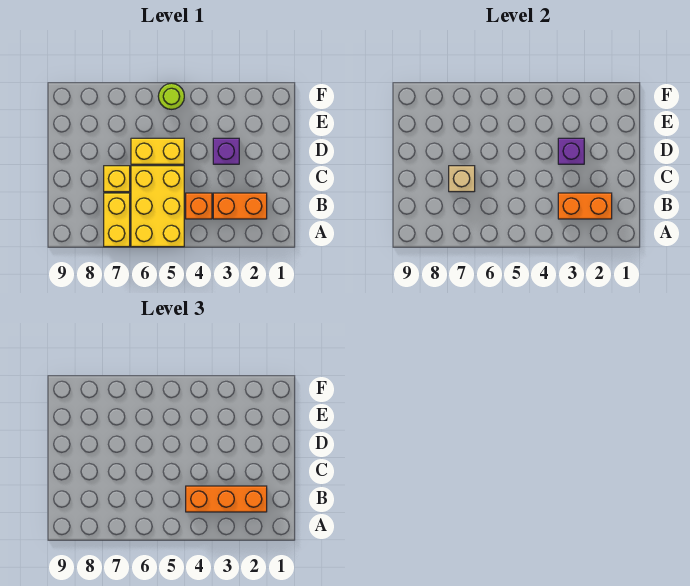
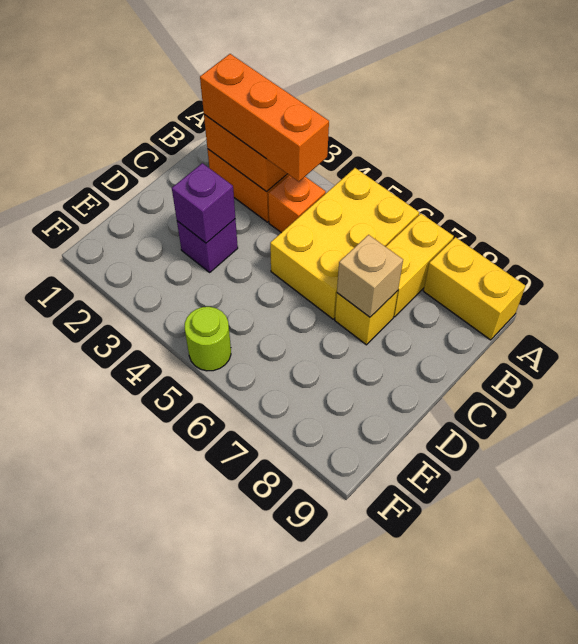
yellow 1x2 brick [131,138,184,164] -> yellow 1x2 brick moved to [423,237,525,340]

